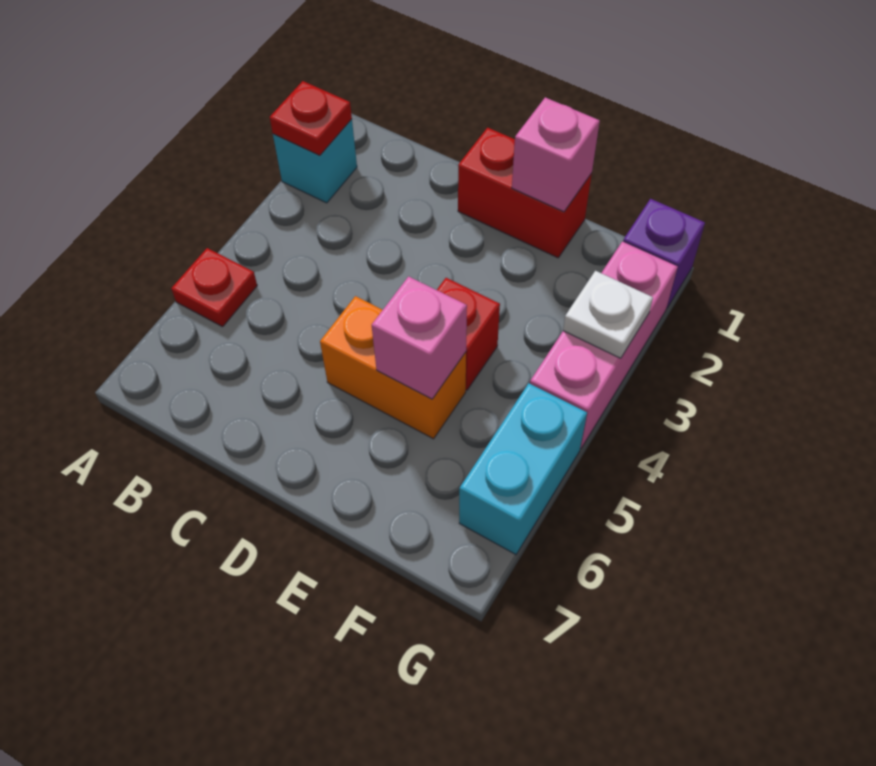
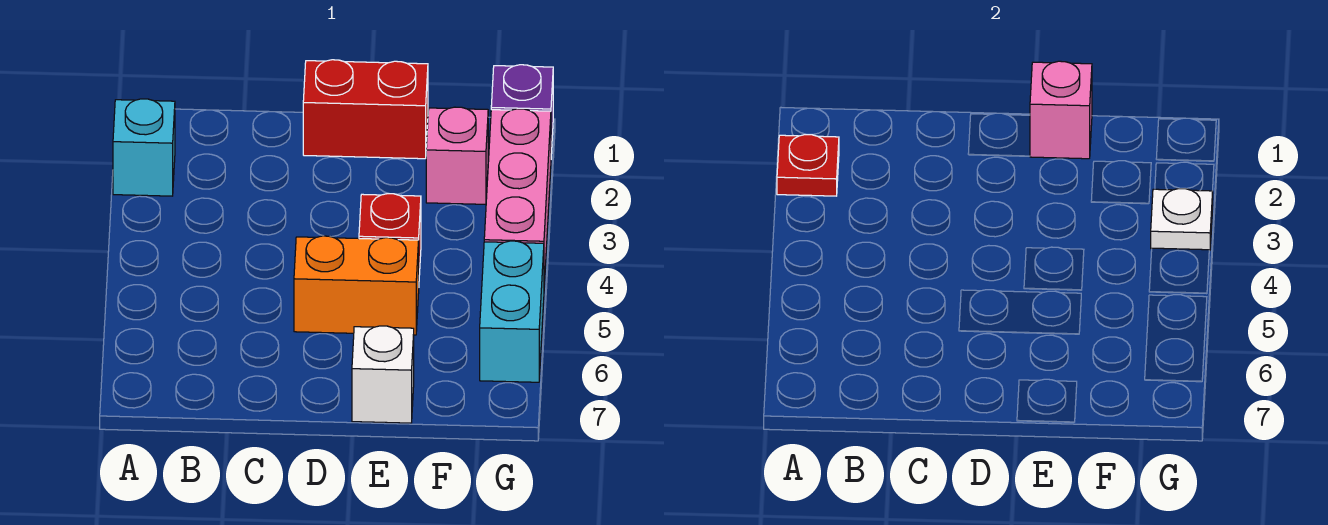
red 1x1 plate [171,248,257,327] -> none
pink 1x1 brick [372,276,467,399] -> pink 1x1 brick moved to [426,107,488,204]
none -> white 1x1 brick [352,326,414,423]

